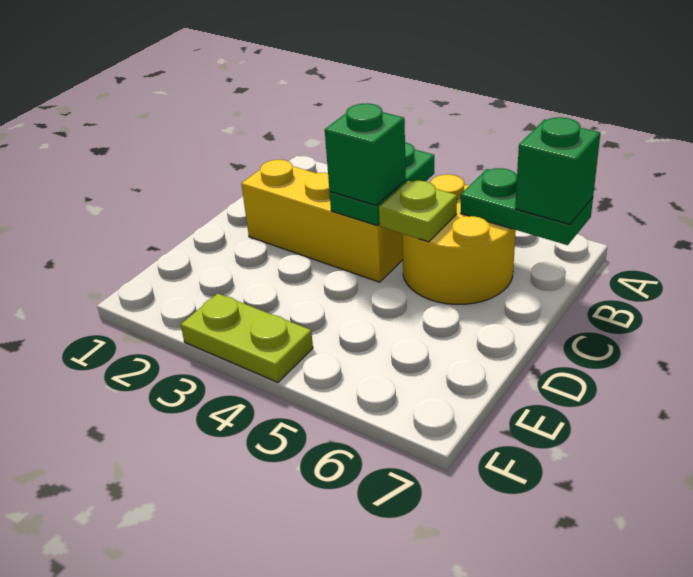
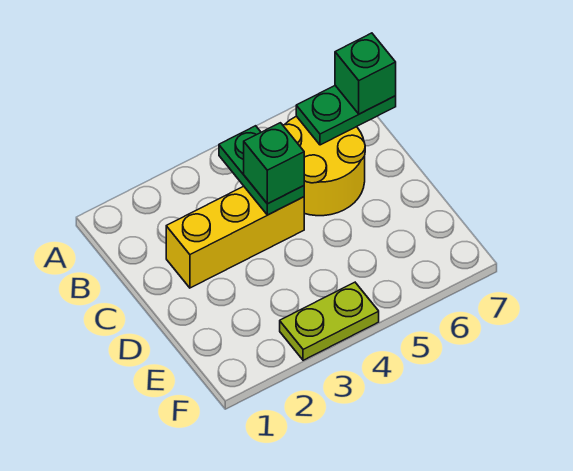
lime 1x1 plate [379,181,457,242] -> none

